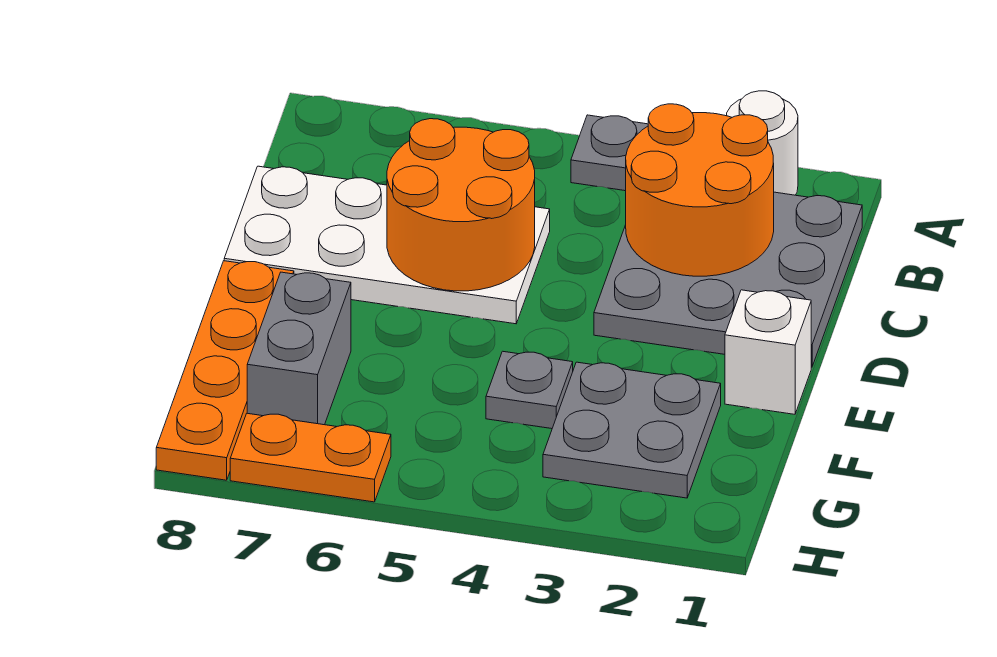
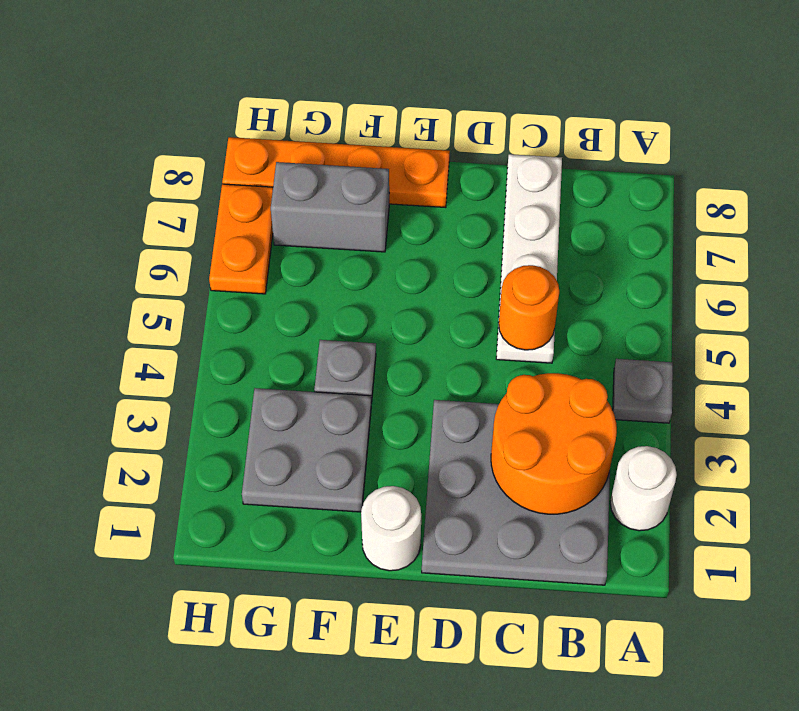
white 2x4 plate [224,166,550,324] -> white 1x4 plate [496,154,562,363]
orange 2x2 round brick [387,119,535,291] -> orange 1x1 round brick [499,265,559,350]
white 1x1 brick [725,290,811,414] -> white 1x1 round brick [361,486,421,571]

